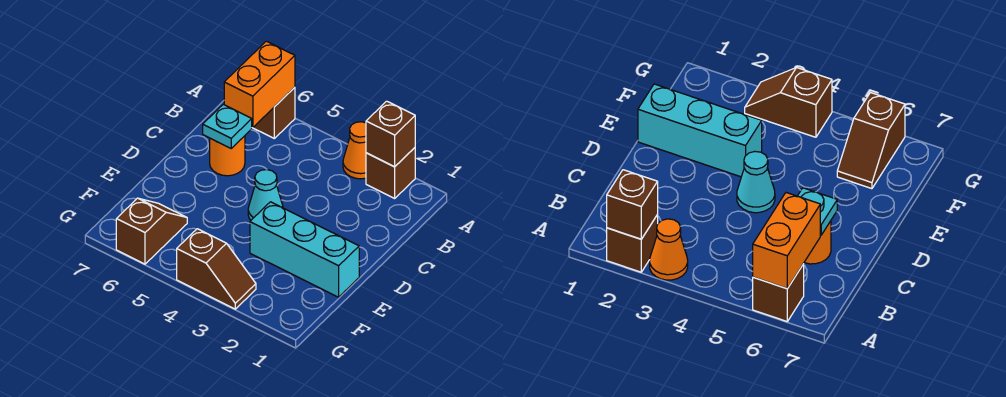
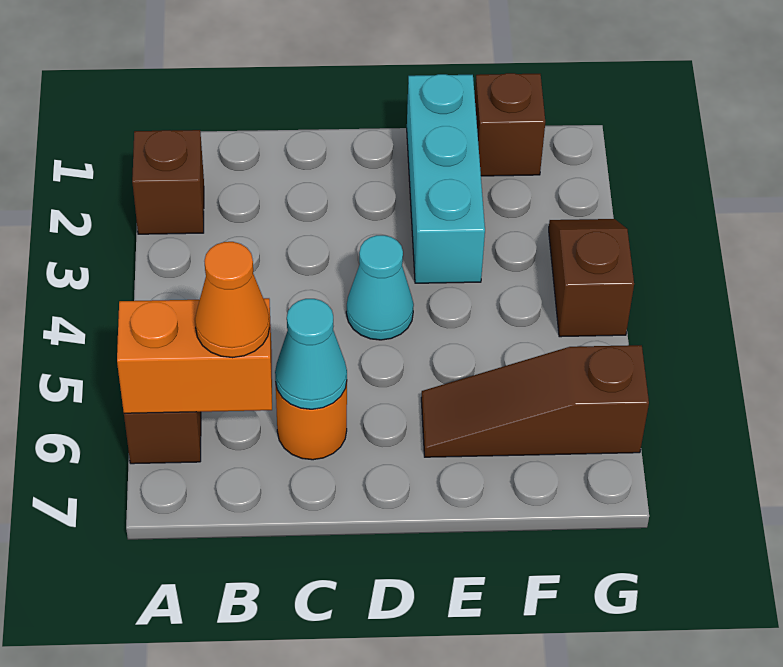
brown 1x1 brick [366,101,415,167] -> brown 1x1 brick moved to [475,73,545,176]
orange 1x1 cone [343,122,366,179] -> orange 1x1 cone moved to [195,242,270,358]
cyan 1x1 plate [203,104,252,148] -> cyan 1x1 cone [275,299,347,409]
brown 1x2 slope [116,198,187,264] -> brown 1x3 slope [421,345,649,457]

